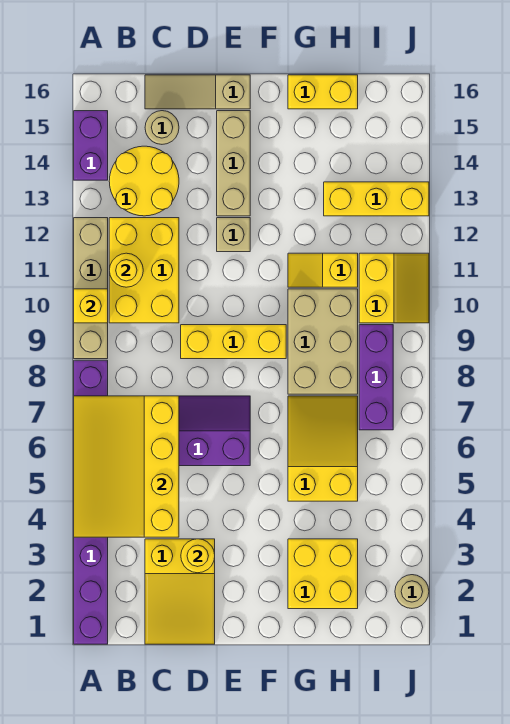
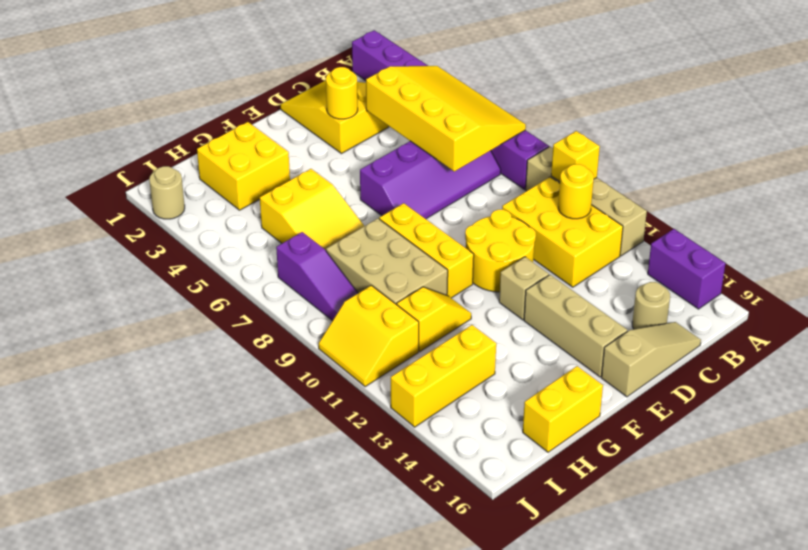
yellow 2x2 round brick [109,146,179,216] -> yellow 2x2 round brick moved to [465,210,536,292]
yellow 1x3 brick [181,325,286,359] -> yellow 1x3 brick turned to [379,203,474,298]
purple 1x3 brick [359,325,393,430] -> purple 1x3 slope [276,232,358,321]

